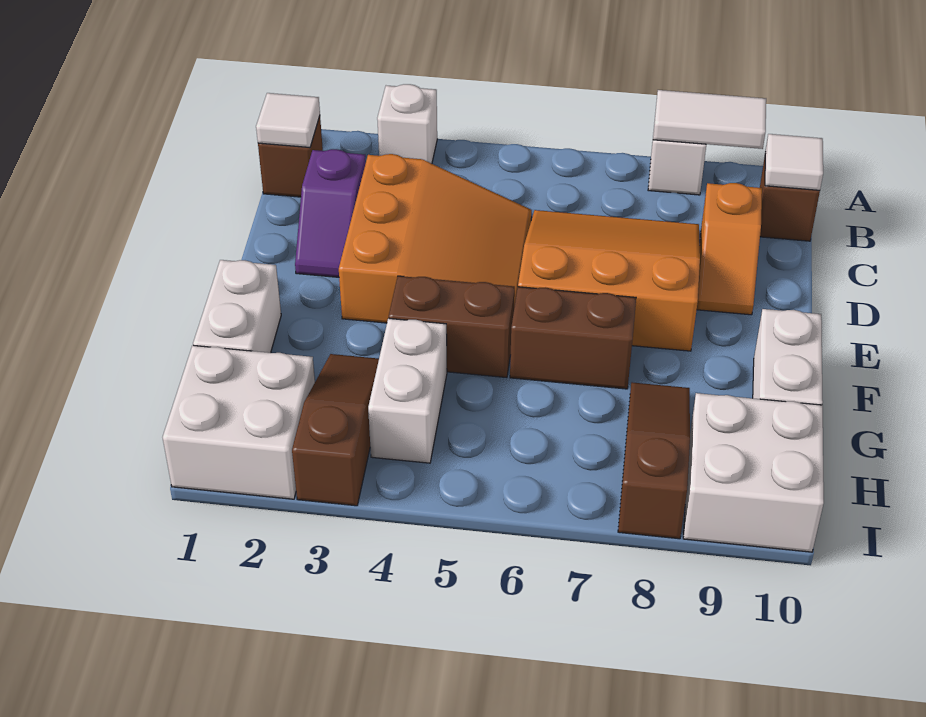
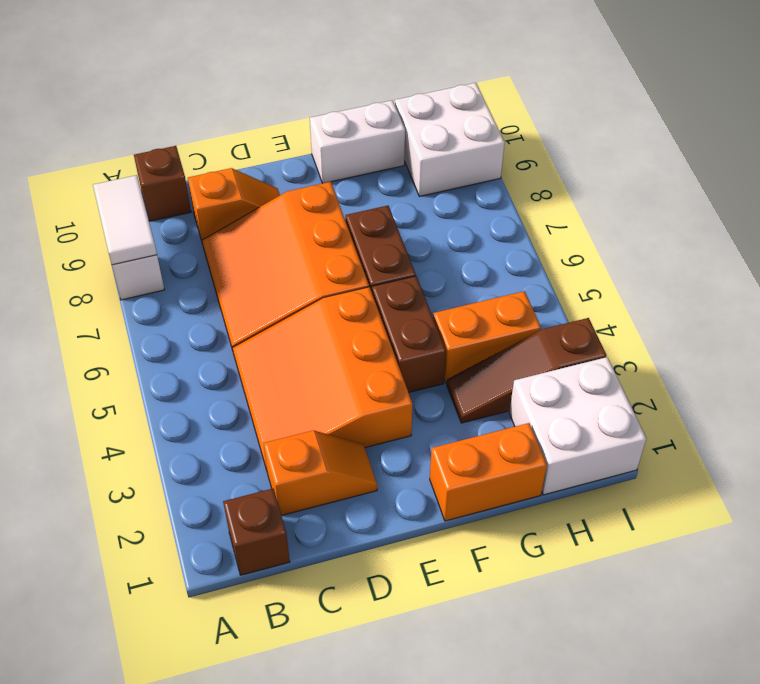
white 1x1 brick [377,84,437,164] -> none
white 1x1 tile [256,93,320,147] -> none
white 1x1 tile [765,134,823,190] -> none
purple 1x2 slope [295,149,366,277] -> orange 1x2 slope [264,430,377,516]
orange 3x3 slope [339,154,532,323] -> orange 3x3 slope turned to [233,287,412,470]
white 1x2 brick [193,260,281,353] -> orange 1x2 brick [430,423,547,521]
white 1x2 brick [368,318,447,463] -> orange 1x2 brick [433,291,541,383]
brown 1x3 slope [618,382,690,539] -> none

